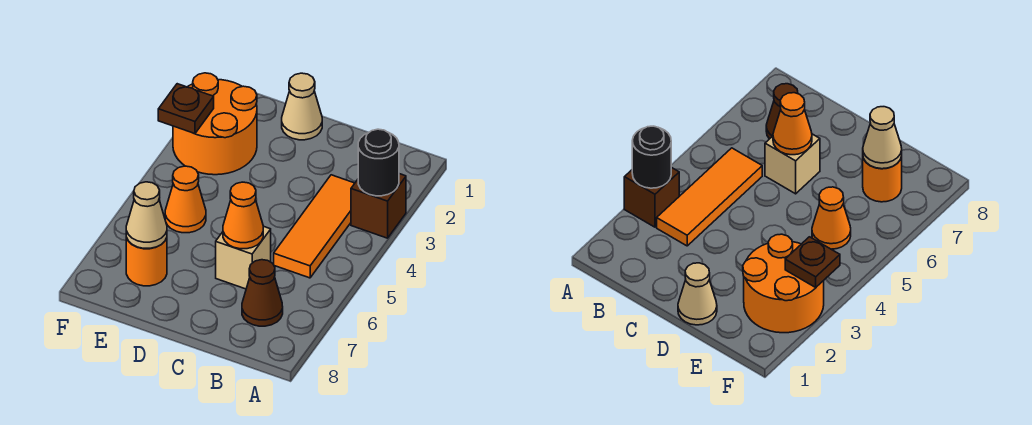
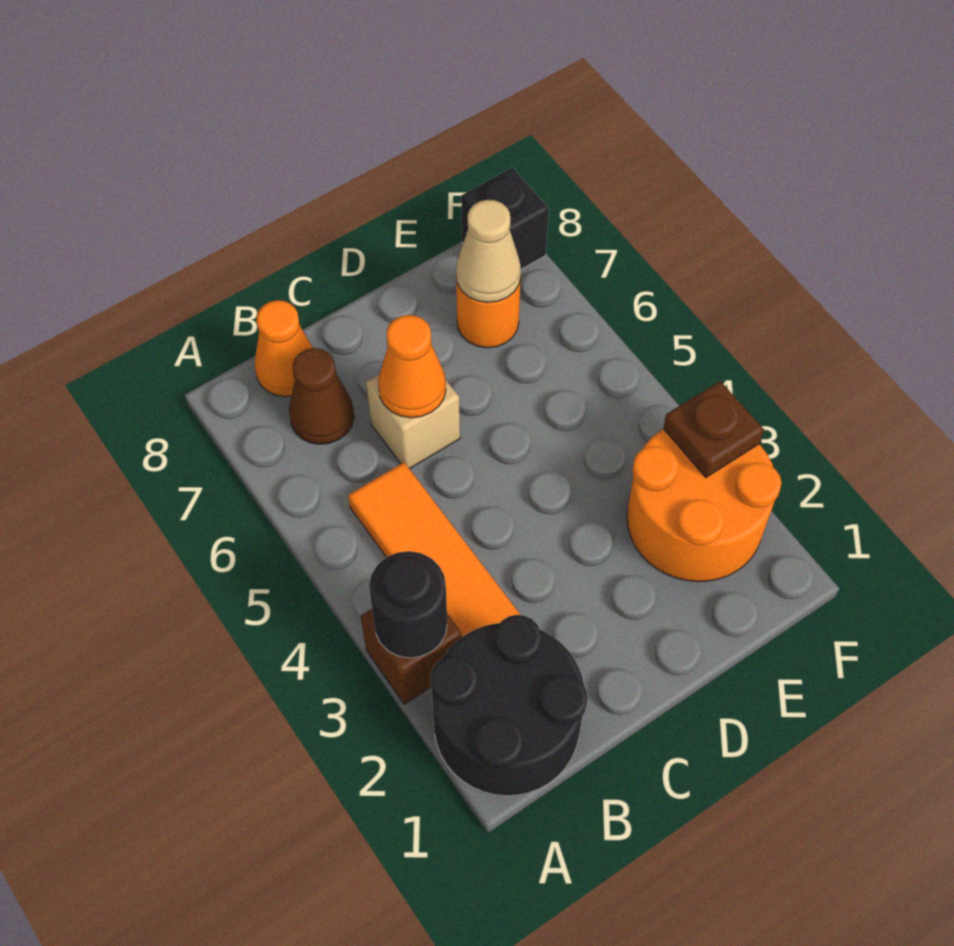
none -> black 2x2 round brick [430,615,588,796]
tan 1x1 cone [282,73,322,140] -> none
orange 1x1 cone [165,166,206,233] -> orange 1x1 cone moved to [254,300,313,397]
none -> black 1x1 brick [461,168,549,269]

